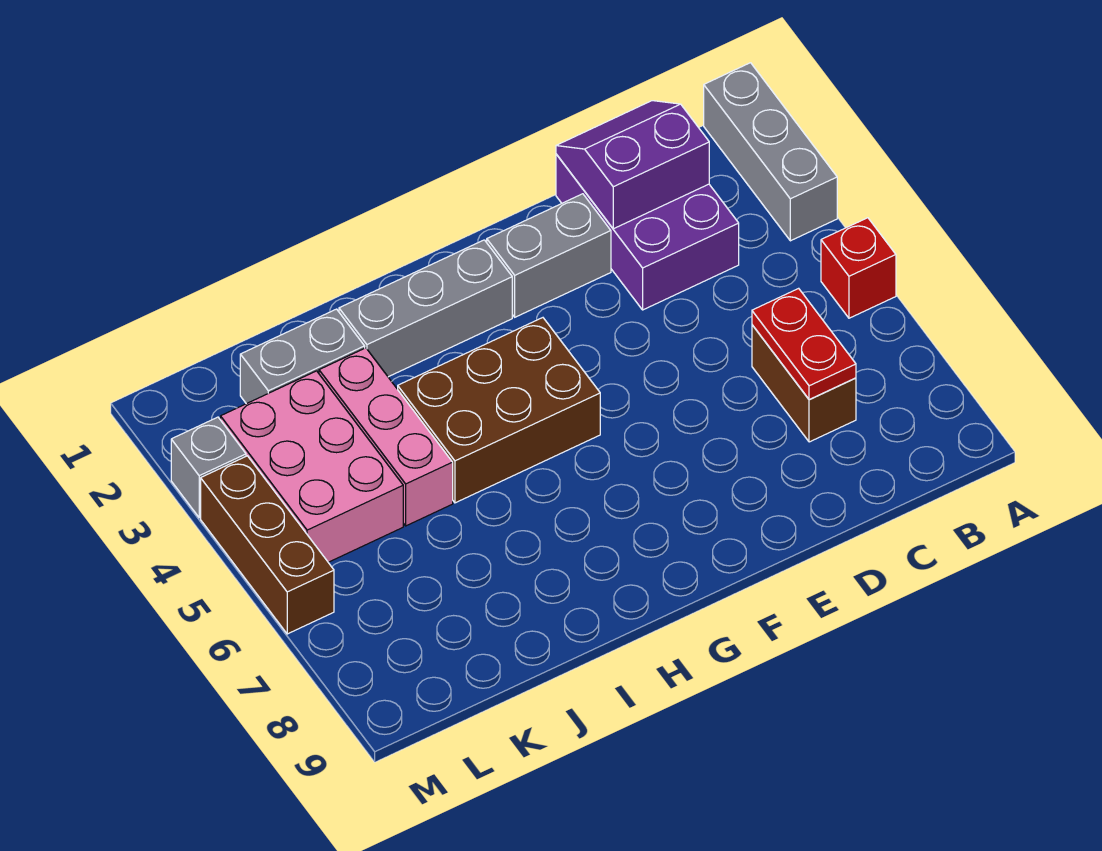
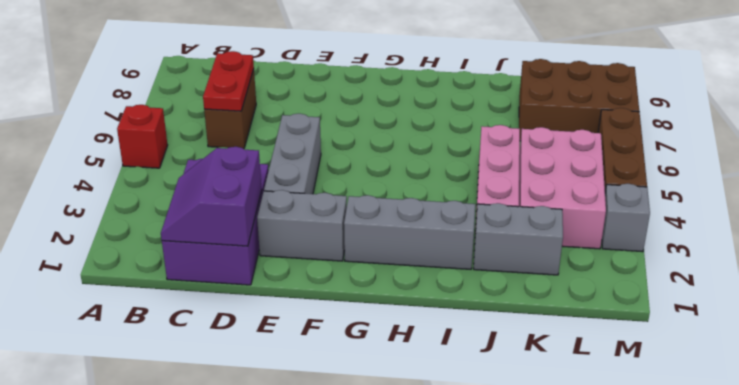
grey 1x3 brick [704,63,837,241] -> grey 1x3 brick moved to [264,113,321,194]
purple 2x2 slope [556,101,709,229] -> purple 2x2 slope turned to [161,147,262,246]
brown 2x3 brick [398,318,600,503] -> brown 2x3 brick moved to [519,59,639,141]

